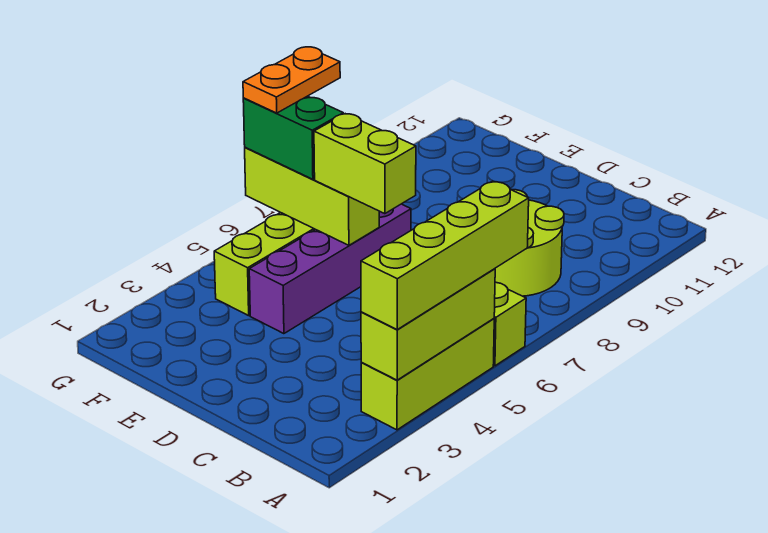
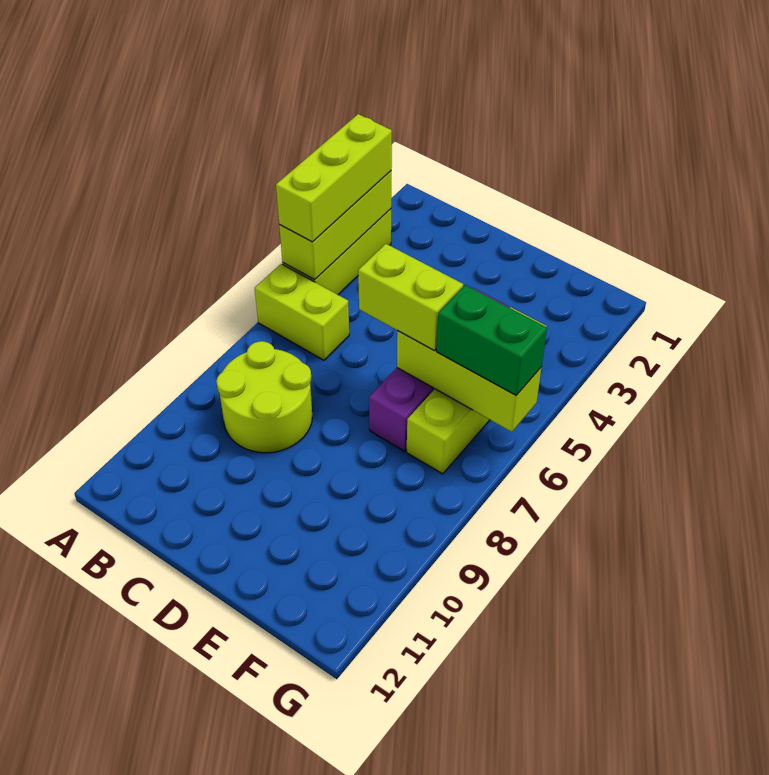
lime 1x4 brick [361,181,529,329] -> lime 1x3 brick [276,114,392,242]
orange 1x2 plate [243,47,340,113] -> none

